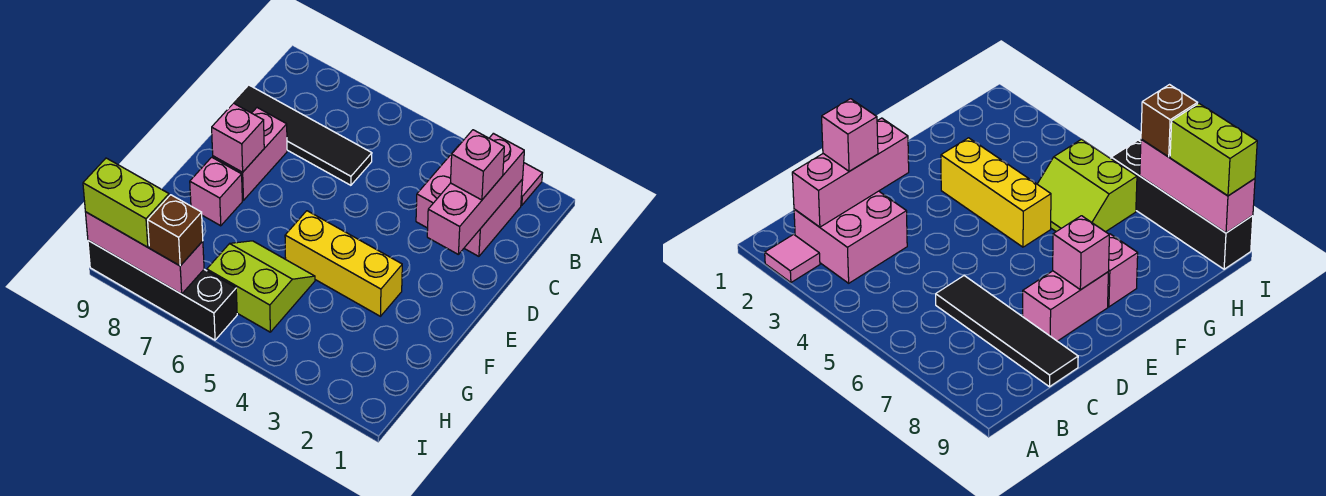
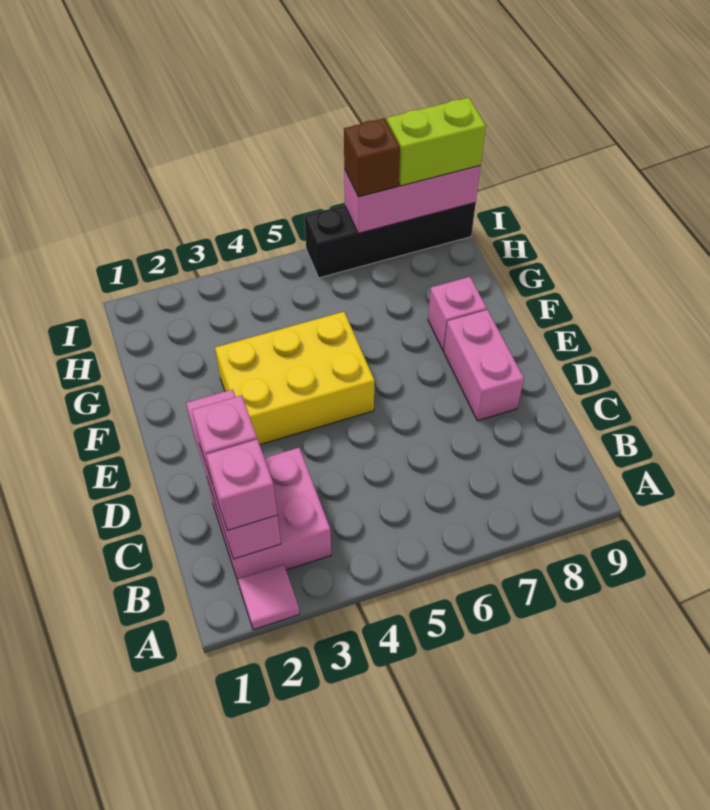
black 1x4 tile [228,85,372,185] -> none
pink 1x1 brick [212,103,264,172] -> pink 1x1 brick moved to [206,439,277,531]
yellow 1x3 brick [285,211,402,316] -> yellow 2x3 brick [215,312,375,445]
lime 2x2 slope [207,241,315,332] -> none

